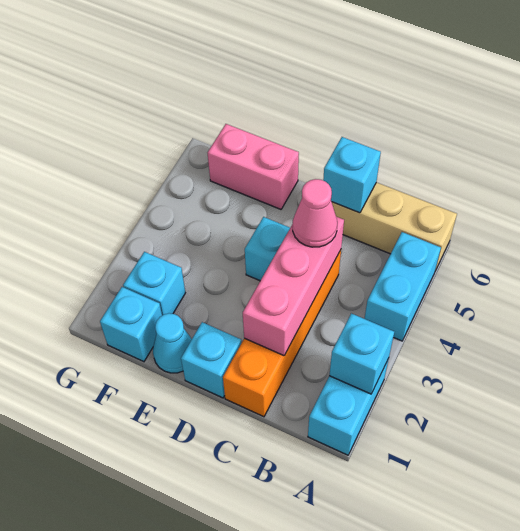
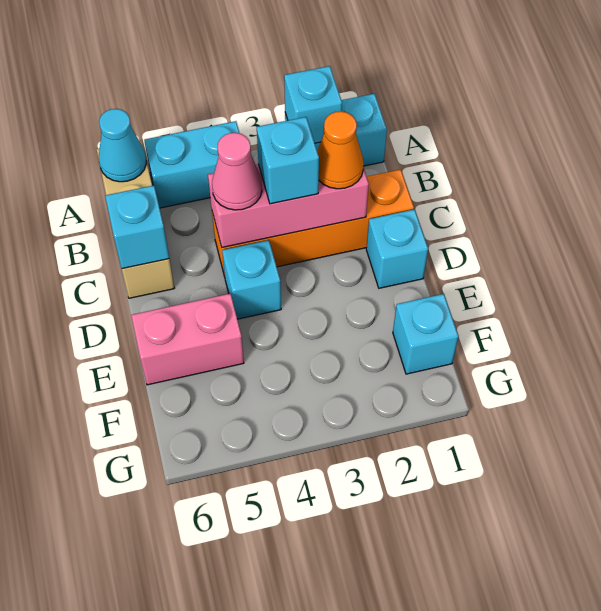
none -> orange 1x1 cone [317,111,364,189]
cyan 1x1 cone [153,313,192,373] -> cyan 1x1 cone moved to [99,109,146,182]
pink 1x2 brick [208,124,299,209] -> pink 1x2 brick turned to [131,294,244,385]
cyan 1x1 brick [123,252,185,315] -> cyan 1x1 brick moved to [257,117,319,204]

